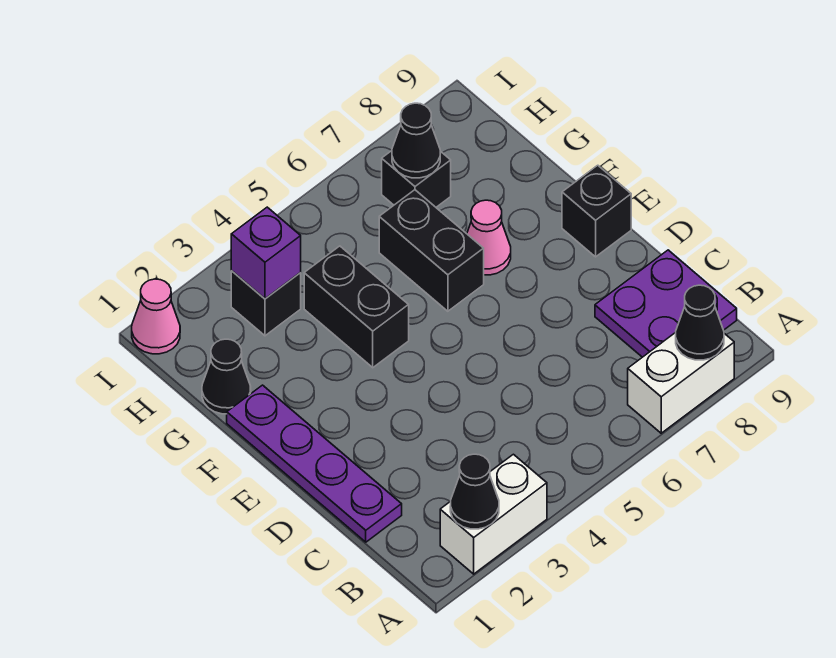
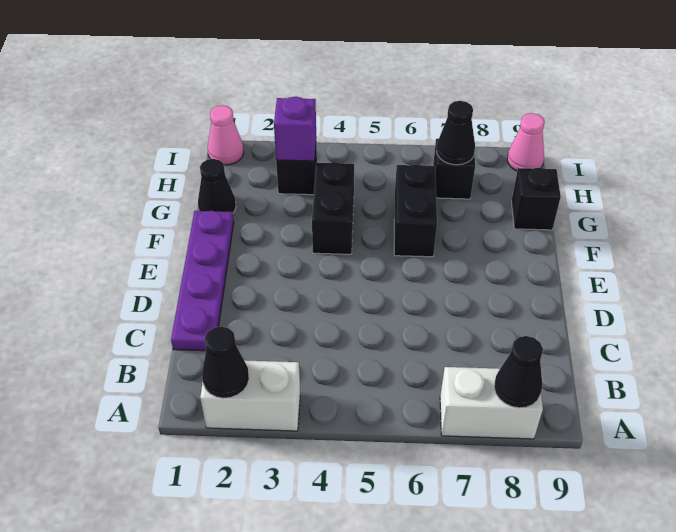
purple 2x2 plate [595,250,737,357] -> none
black 1x1 brick [562,165,631,257] -> black 1x1 brick moved to [512,168,561,230]
pink 1x1 cone [467,200,511,275] -> pink 1x1 cone moved to [507,113,545,171]

